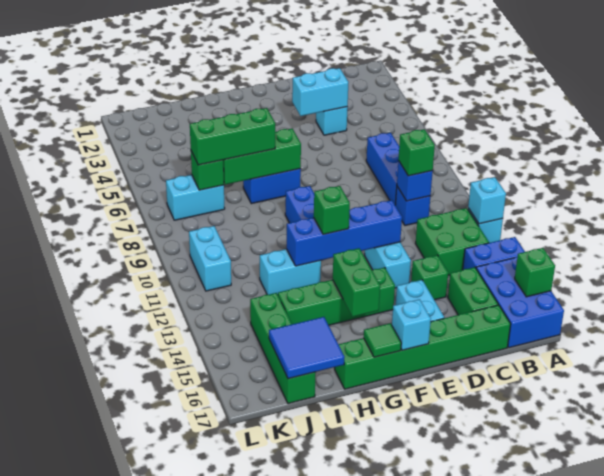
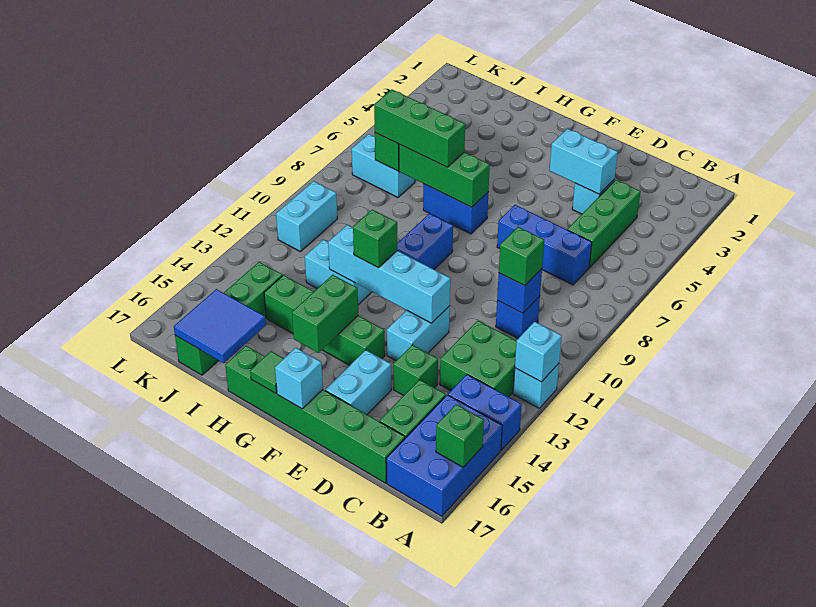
none -> green 1x3 brick [567,180,641,267]
blue 1x3 brick [366,133,399,205] -> blue 1x3 brick turned to [497,205,592,285]
blue 1x4 brick [287,200,402,266] -> cyan 1x4 brick [328,225,450,323]

